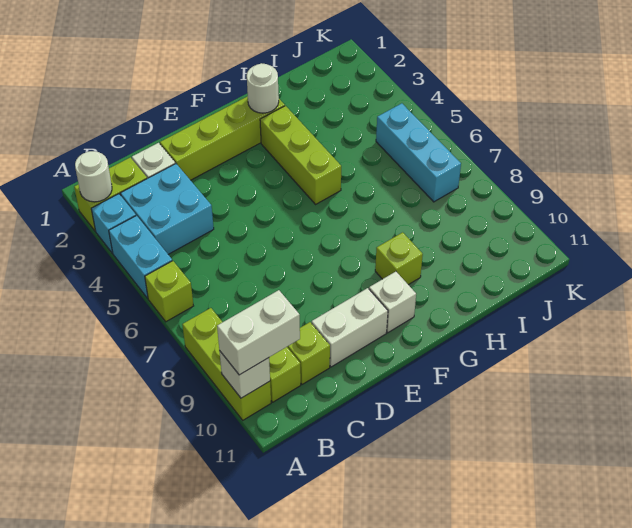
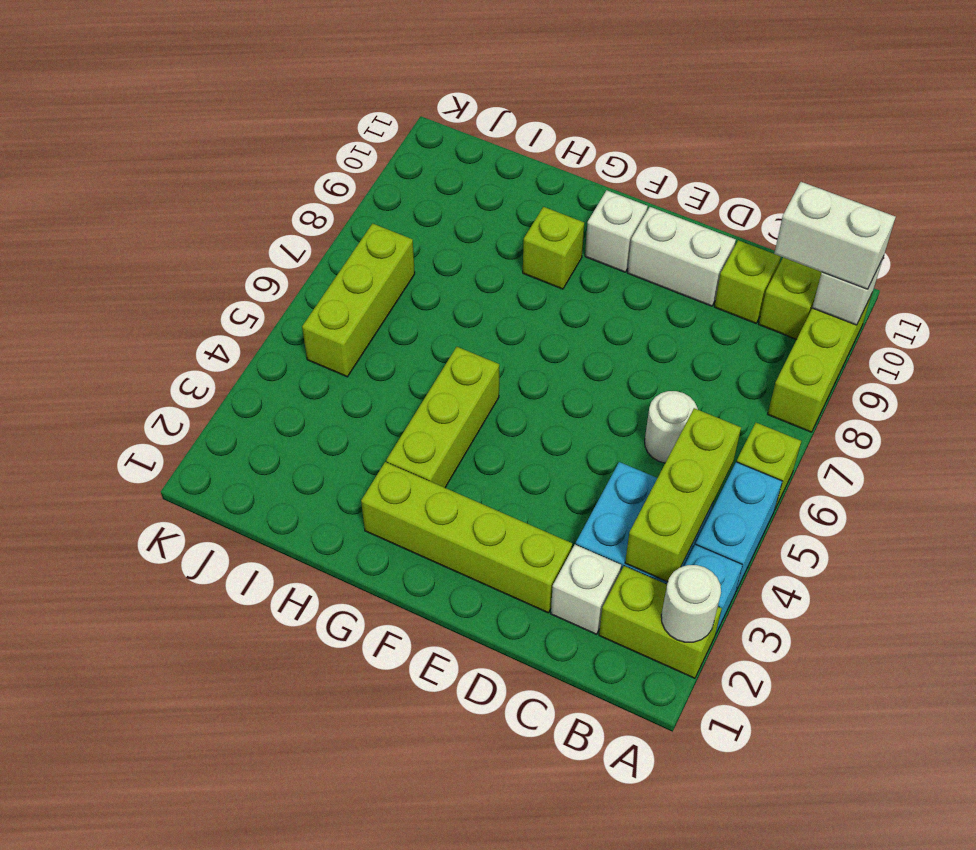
none -> lime 1x3 brick [625,408,741,582]
white 1x1 round brick [247,63,279,113] -> white 1x1 round brick moved to [645,391,698,463]
cyan 1x3 brick [376,103,461,202] -> lime 1x3 brick [302,223,415,377]

